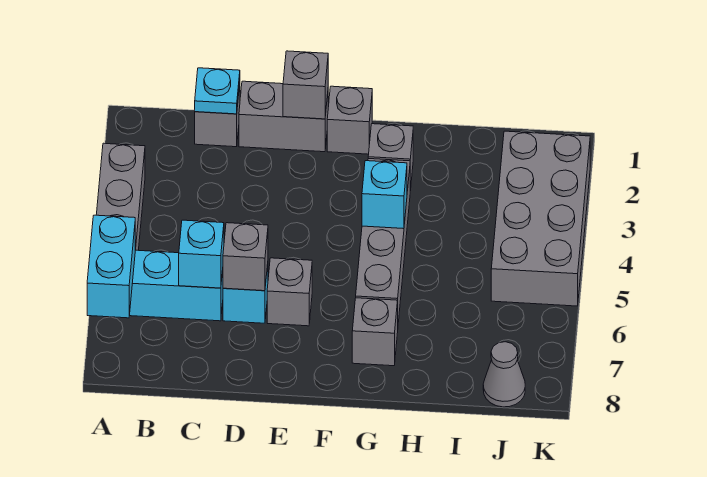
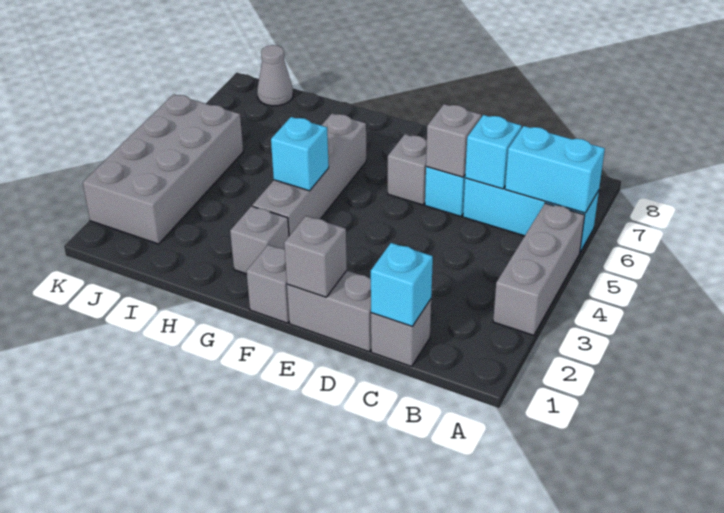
cyan 1x2 brick [87,215,135,318] -> cyan 1x2 brick turned to [505,126,605,213]
cyan 1x1 plate [195,68,240,114] -> cyan 1x1 brick [371,243,433,326]
grey 1x1 brick [352,298,398,366] -> none

